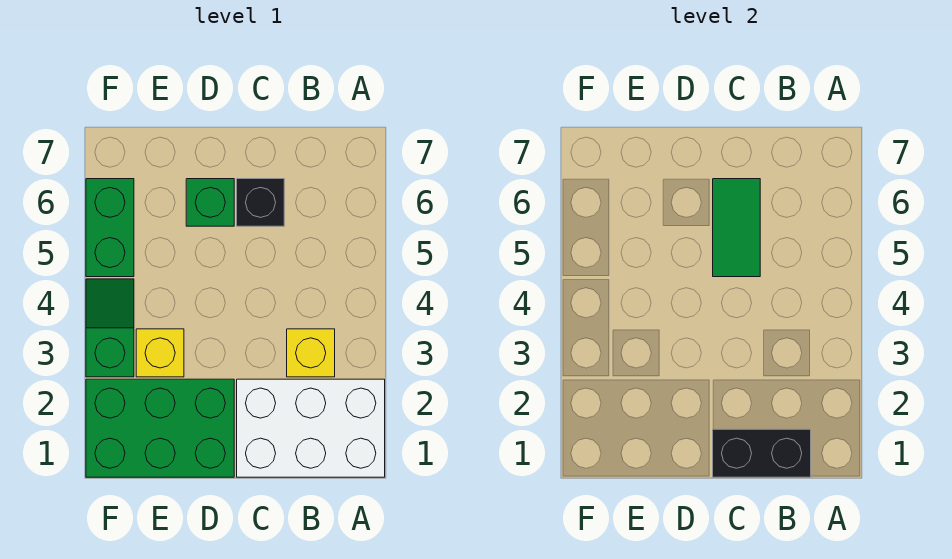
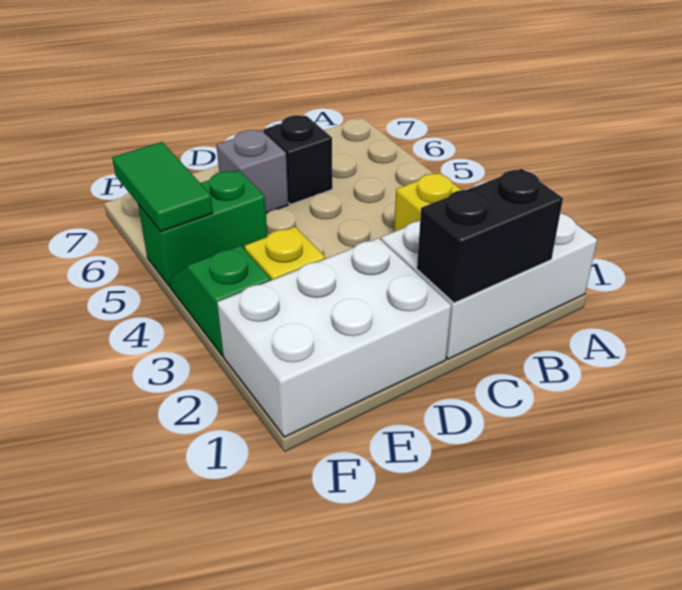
green 1x2 tile [713,179,760,277] -> green 1x2 tile moved to [112,142,213,232]
green 2x3 brick [86,379,234,477] -> white 2x3 brick [217,238,451,437]
green 1x1 brick [186,179,234,226] -> grey 1x1 brick [217,130,288,213]
green 1x2 brick [86,179,134,277] -> green 1x2 brick turned to [138,170,267,287]

